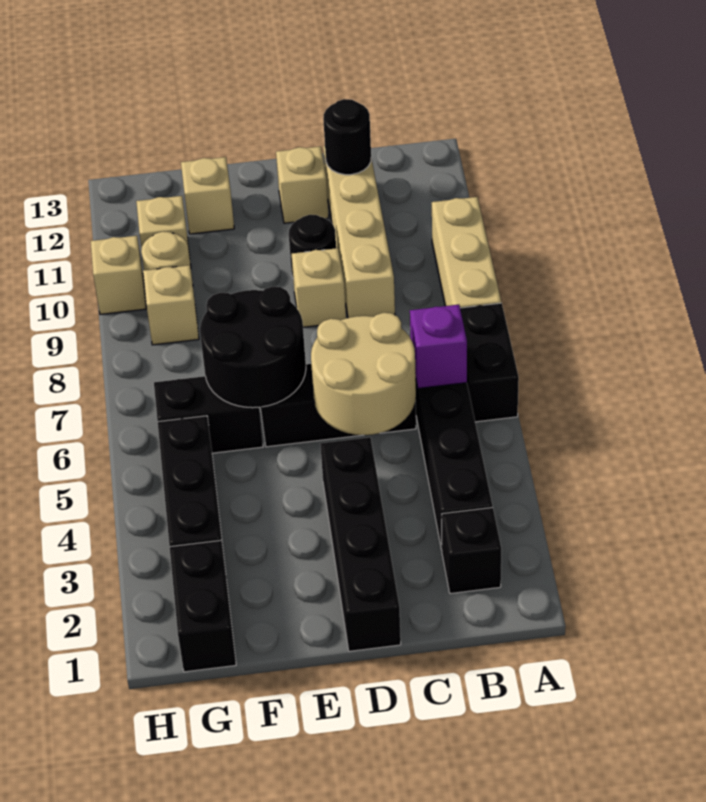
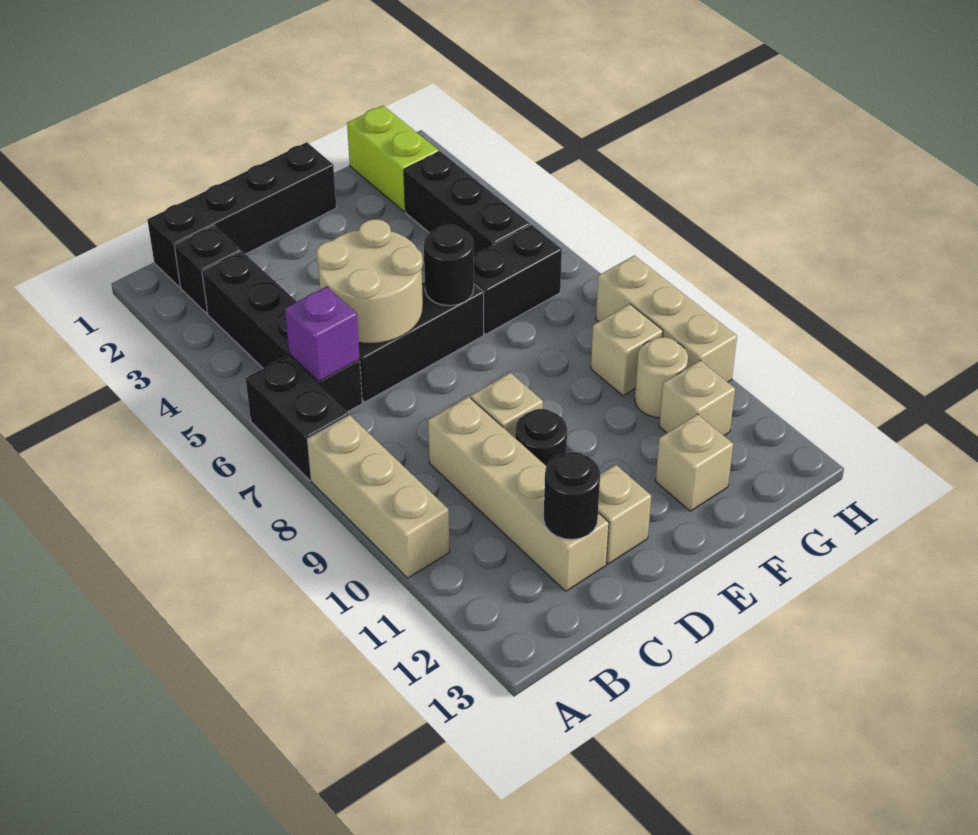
black 1x4 brick [320,437,401,651] -> black 1x4 brick turned to [147,142,336,287]
black 2x2 round brick [200,287,306,408] -> black 1x1 round brick [424,225,474,306]
black 1x2 brick [170,540,236,672] -> lime 1x2 brick [347,105,439,212]
tan 1x1 brick [91,236,146,314] -> tan 1x3 brick [596,255,737,382]

